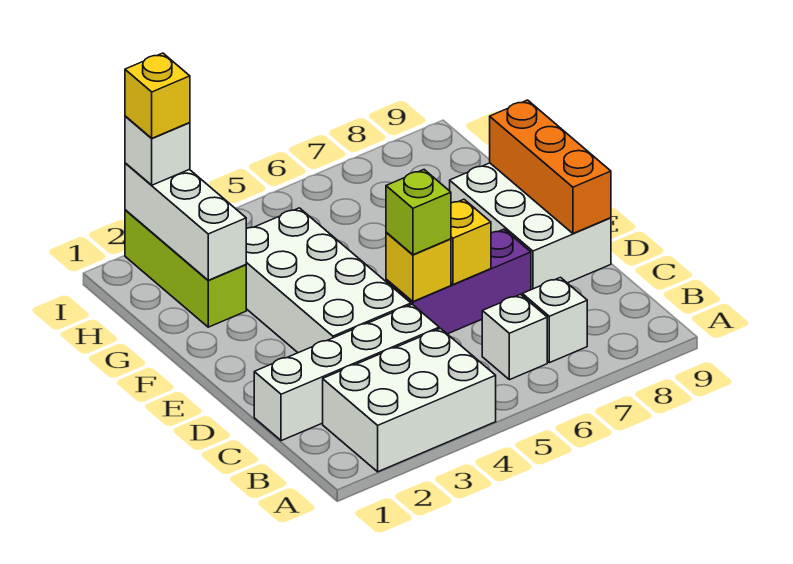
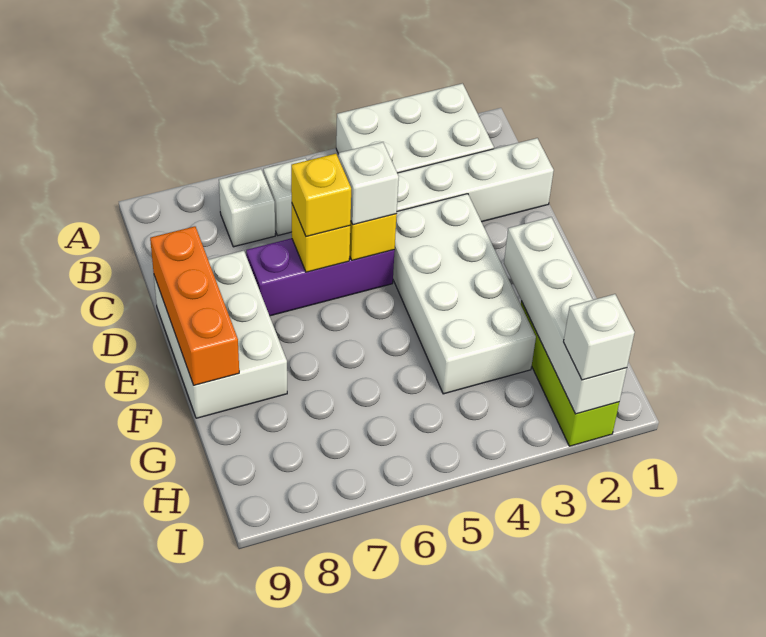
lime 1x1 brick [386,170,451,255] -> white 1x1 brick [338,142,399,225]
white 1x3 brick [125,163,246,280] -> white 1x4 brick [504,217,627,414]
yellow 1x1 brick [125,53,190,138] -> yellow 1x1 brick moved to [291,154,351,237]

